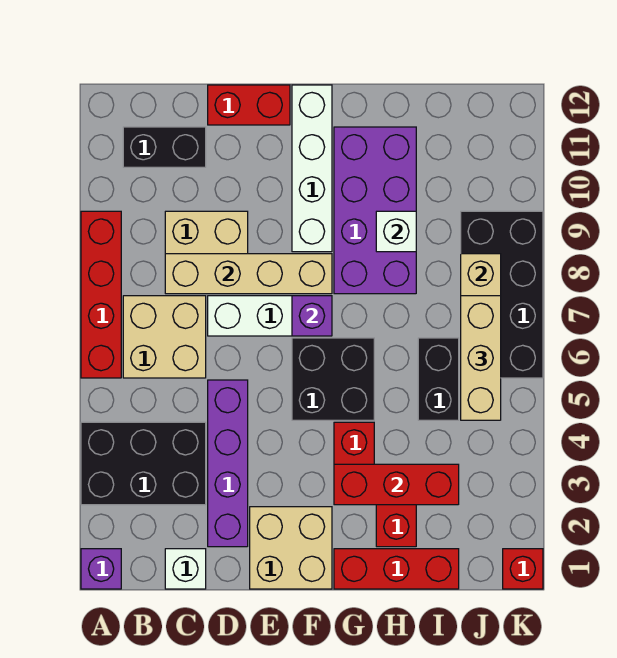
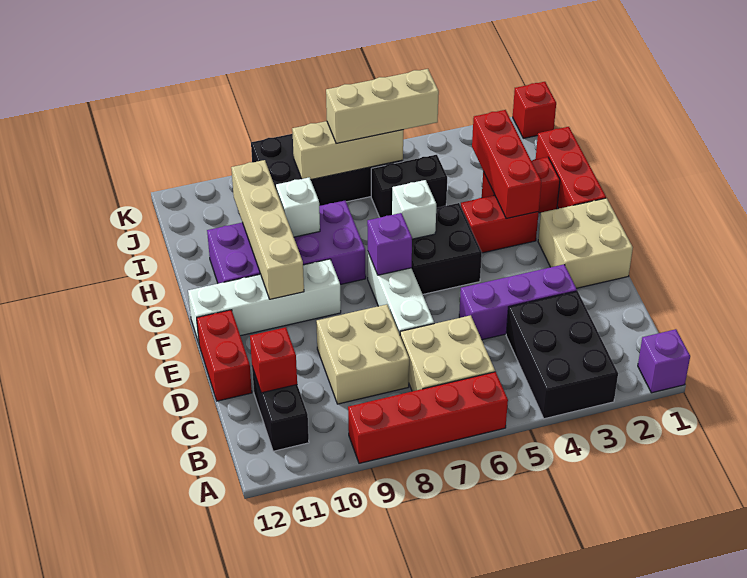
white 1x1 brick [165,549,206,589] -> white 1x1 brick moved to [392,180,436,239]
tan 1x4 brick [165,254,332,294] -> tan 1x4 brick moved to [231,160,304,299]
none -> red 1x1 brick [250,327,297,393]
purple 1x4 brick [208,380,248,547] -> purple 1x3 brick [459,264,577,340]

